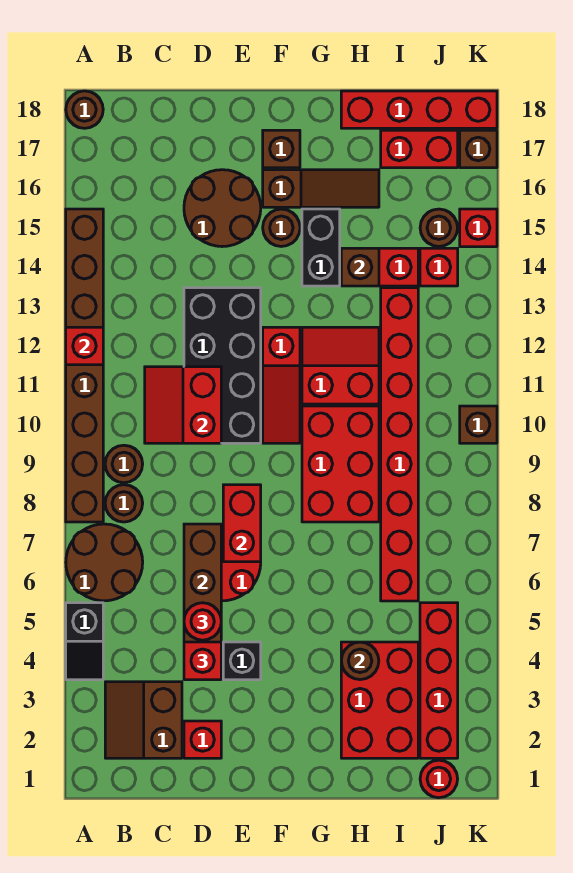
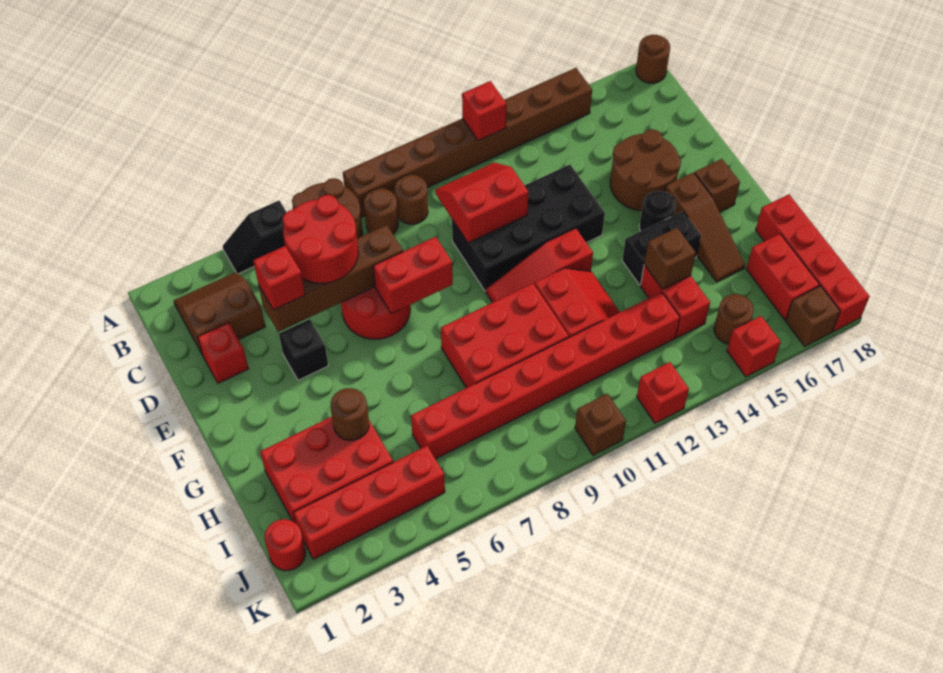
red 1x1 round brick [184,603,221,640] -> red 2x2 round brick [283,195,358,283]
brown 1x1 round brick [263,209,300,247] -> black 1x1 round brick [639,191,676,231]
red 1x1 brick [420,248,458,286] -> red 1x1 brick moved to [637,362,689,423]

